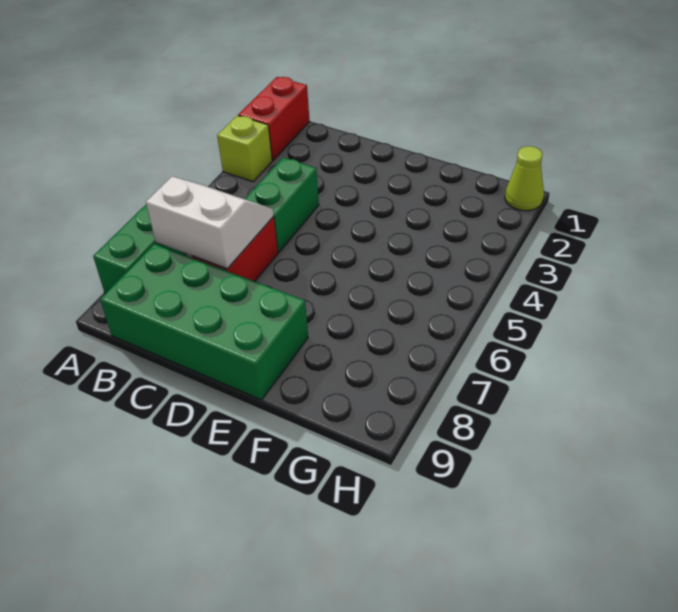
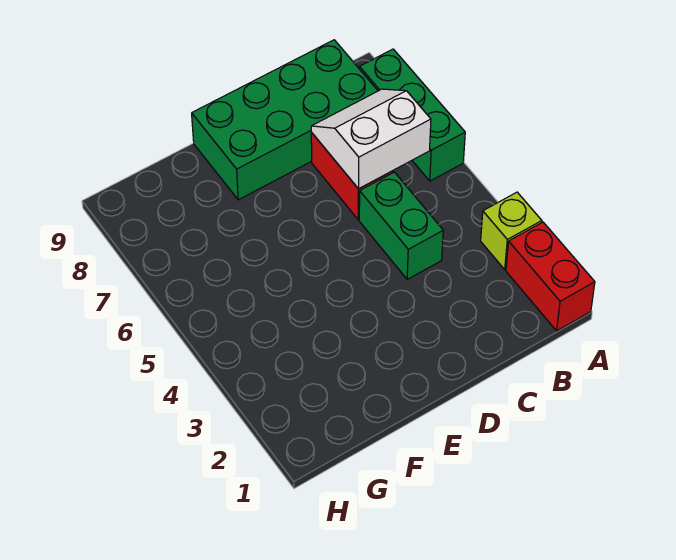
white 2x2 slope [146,176,274,269] -> white 2x2 slope turned to [311,89,431,189]
lime 1x1 cone [505,146,544,211] -> none

